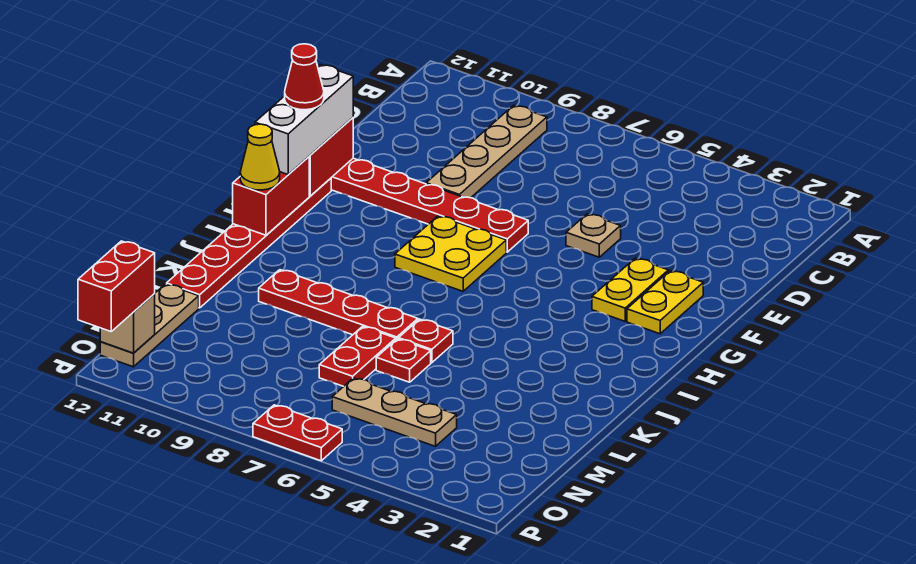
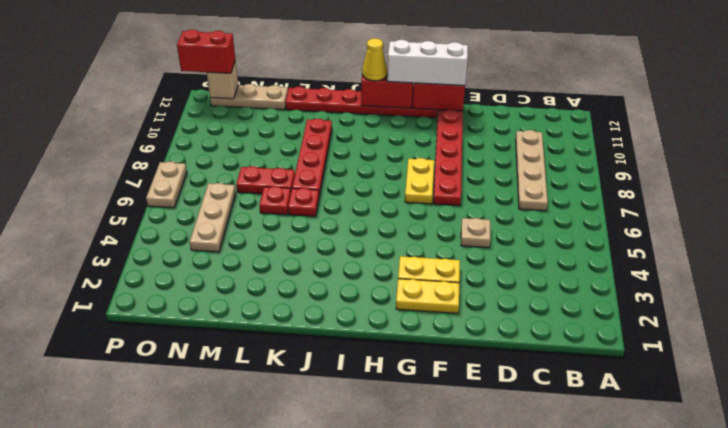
tan 1x4 plate [426,105,547,198] -> tan 1x4 plate turned to [516,130,548,211]
yellow 2x2 plate [395,216,506,291] -> yellow 1x2 plate [405,158,434,204]
red 1x1 cone [285,44,324,110] -> none
red 1x2 plate [253,405,342,461] -> tan 1x2 plate [146,161,187,208]

